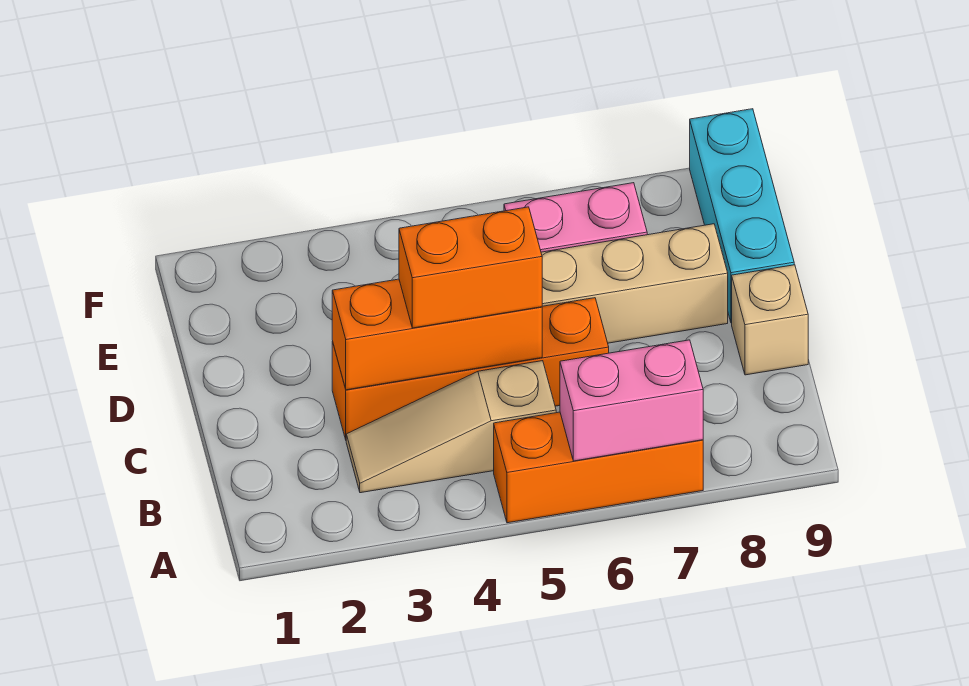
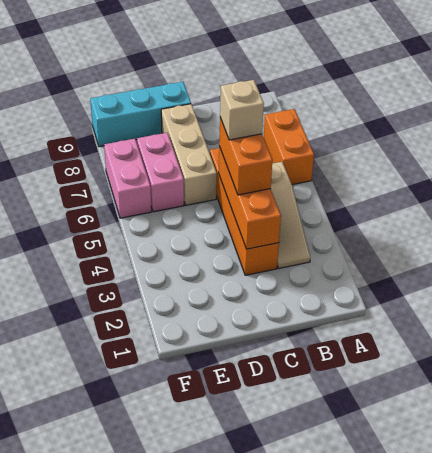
orange 1x3 brick [494,412,703,523] -> orange 1x2 brick [264,109,314,185]
pink 1x2 brick [560,340,703,461] -> pink 1x2 brick moved to [104,139,151,218]
tan 1x1 brick [732,265,808,375] -> tan 1x1 brick moved to [220,80,264,140]

